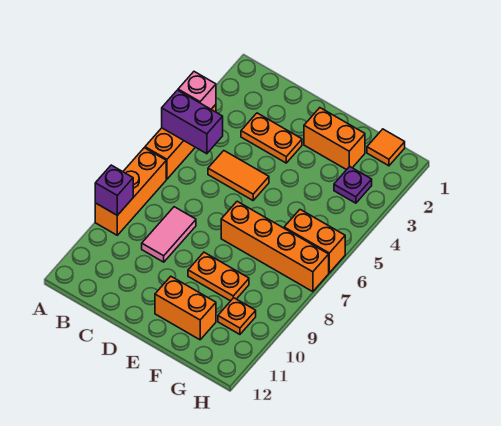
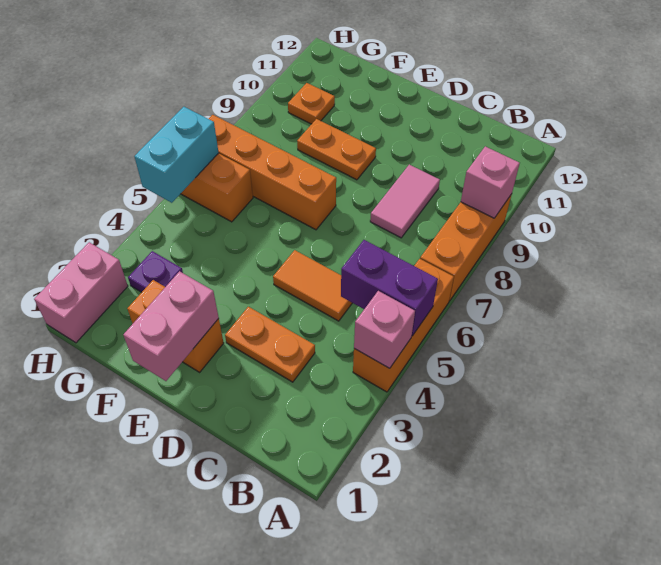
purple 1x1 brick [95,165,133,215] -> pink 1x1 brick [461,146,520,218]
none -> pink 1x2 brick [123,271,219,381]
orange 1x2 brick [155,276,216,340] -> none
orange 1x1 tile [367,129,405,166] -> none
none -> pink 1x2 brick [34,242,128,343]
none -> cyan 1x2 brick [134,107,219,203]

